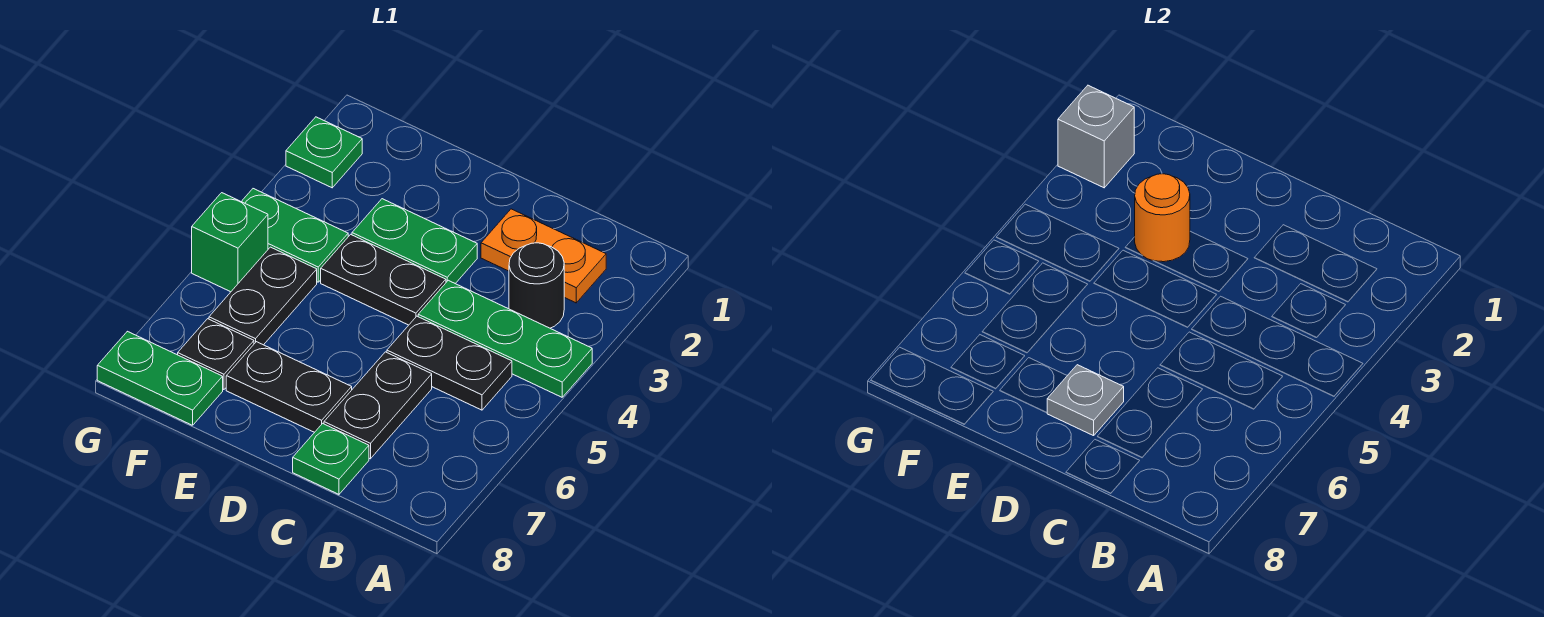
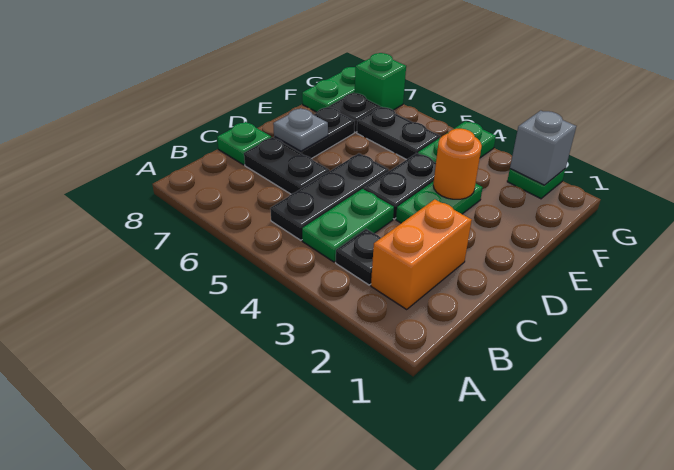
green 1x3 plate [418,280,592,397] -> green 1x2 plate [302,189,394,262]
orange 1x2 plate [481,209,606,303] -> orange 1x2 brick [371,199,472,309]
black 1x1 round brick [509,243,564,328] -> black 1x1 plate [336,229,381,285]
black 1x2 plate [387,316,512,410] -> black 1x3 plate [270,153,389,240]
green 1x1 brick [192,193,268,292] -> green 1x1 brick moved to [355,53,406,110]

